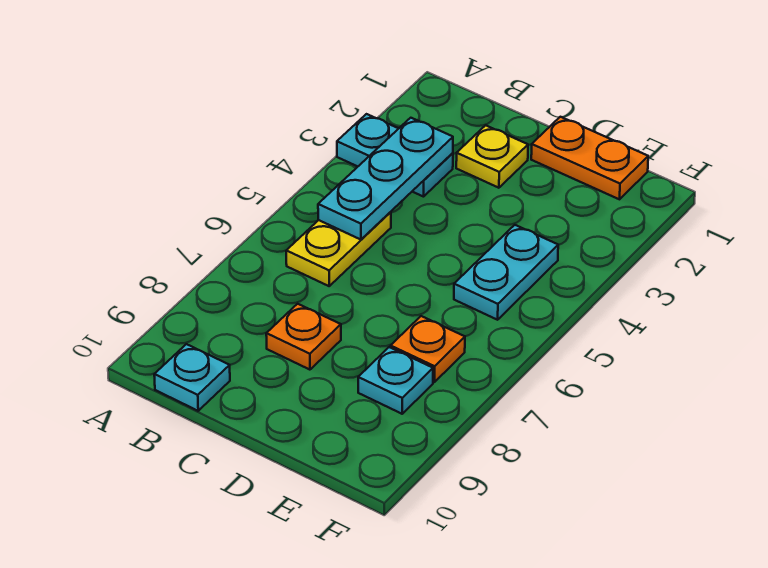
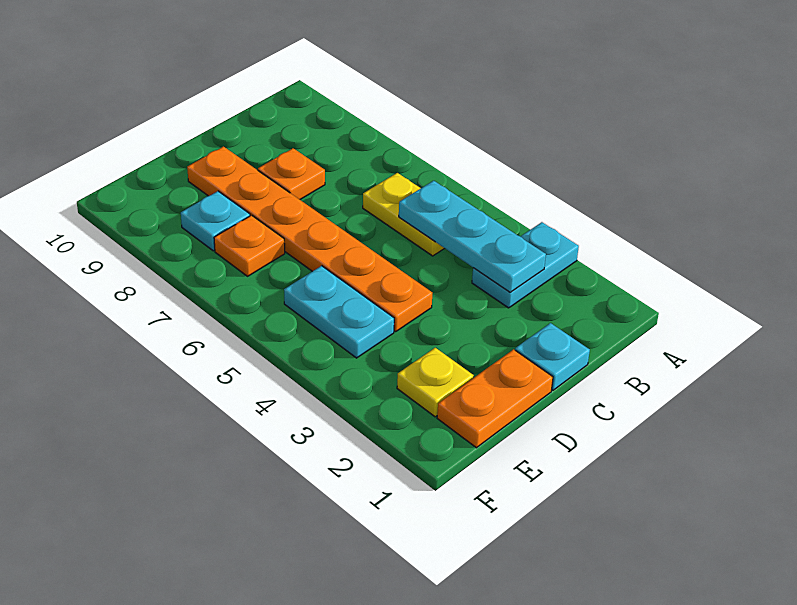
cyan 1x1 plate [154,344,230,411] -> cyan 1x1 plate moved to [515,323,590,390]
yellow 1x1 plate [456,125,528,188] -> yellow 1x1 plate moved to [397,348,474,417]
none -> orange 1x6 plate [187,147,432,332]

